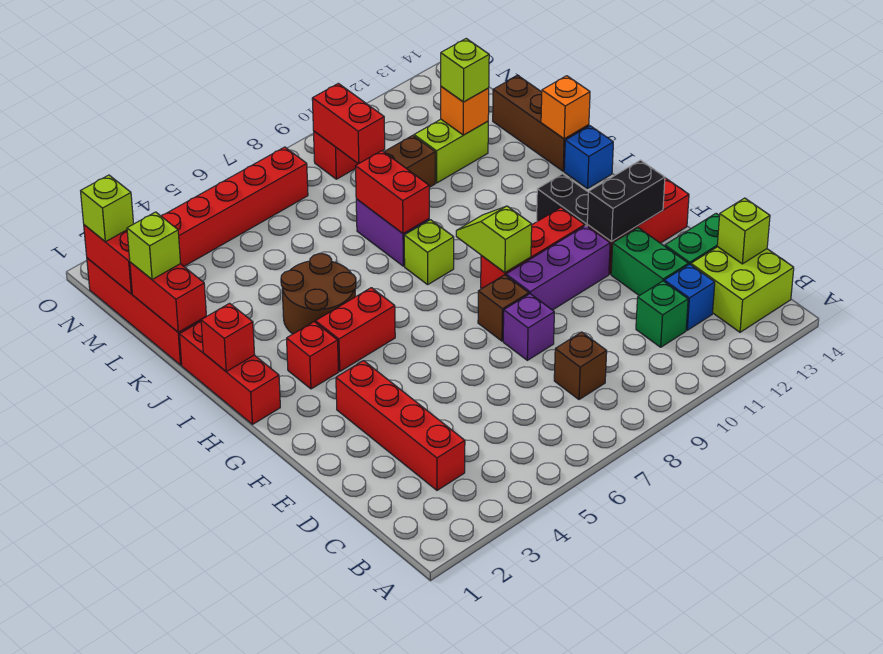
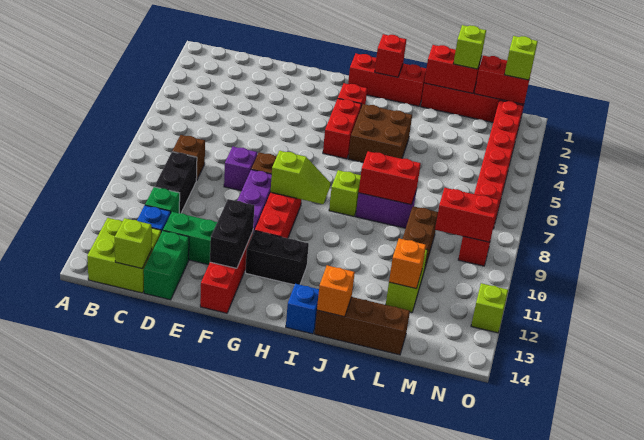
red 1x4 brick [336,361,465,490] -> none
none -> black 1x2 brick [154,152,197,213]
brown 2x2 round brick [281,254,356,334] -> brown 2x2 brick [348,104,412,162]
lime 1x1 brick [441,39,489,102] -> lime 1x1 brick moved to [471,283,508,333]

